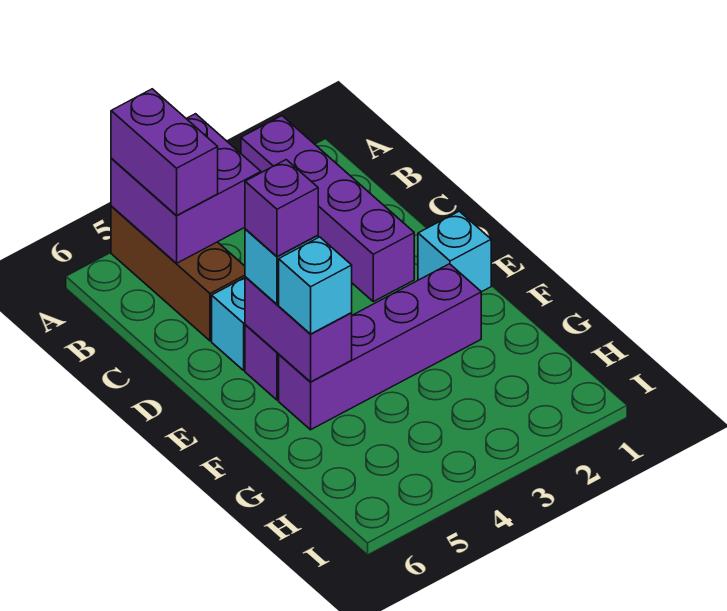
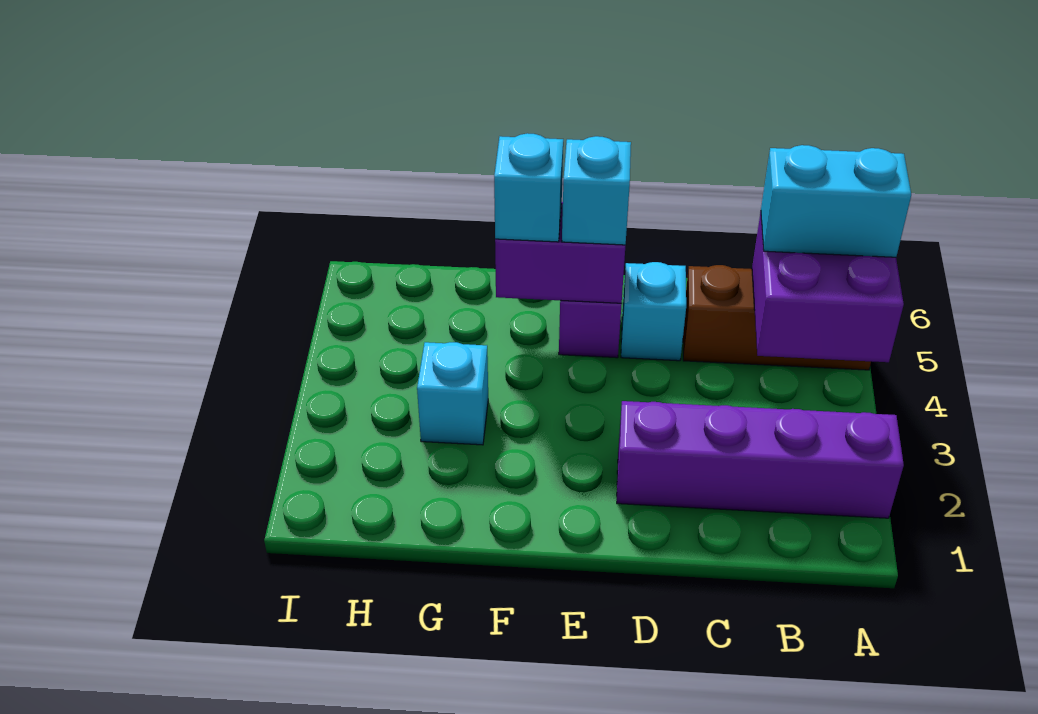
purple 1x2 brick [111,89,218,215] -> cyan 1x2 brick [761,145,911,257]
cyan 1x1 brick [418,211,491,292] -> cyan 1x1 brick moved to [417,342,488,445]
purple 1x1 brick [245,160,318,257] -> none
purple 1x4 brick [279,264,481,430] -> none

